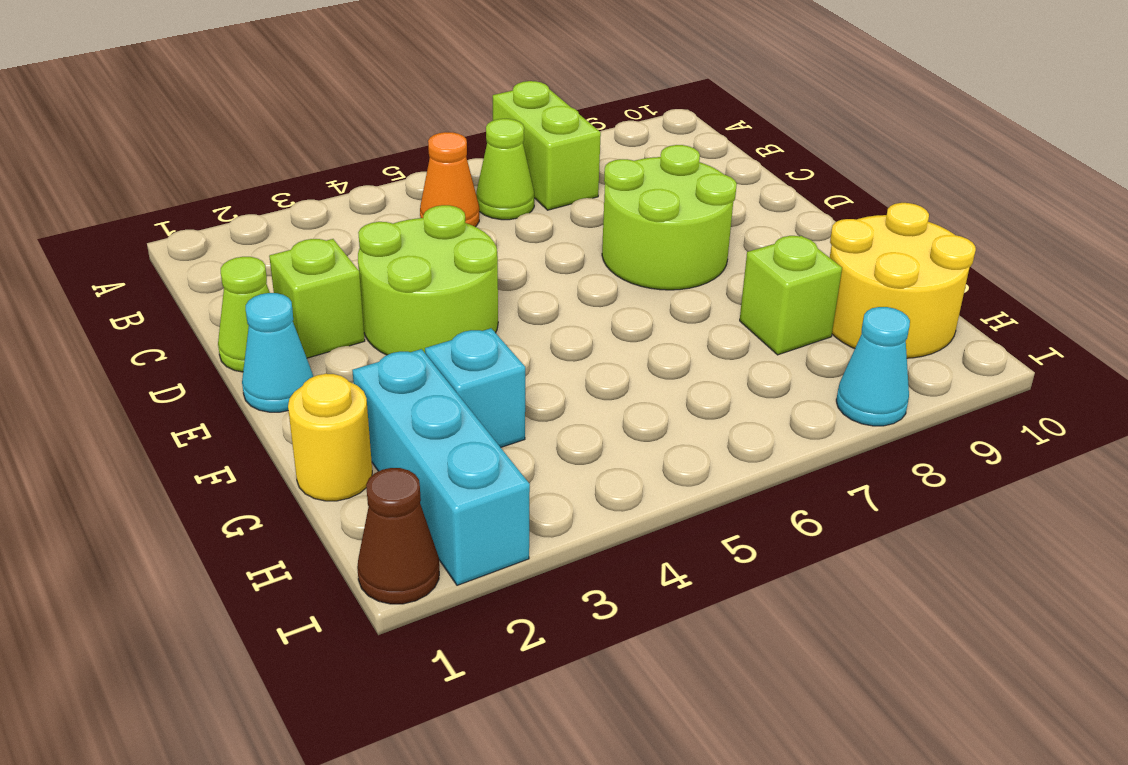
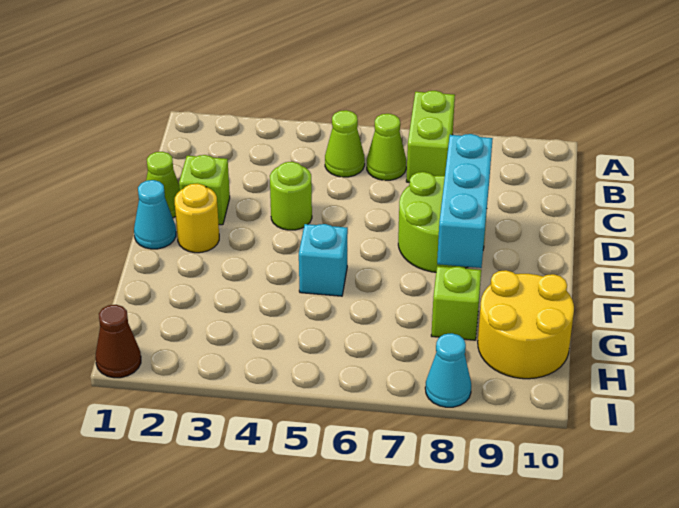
orange 1x1 cone [420,132,479,227] -> lime 1x1 cone [325,110,365,177]
lime 2x2 round brick [358,205,498,355] -> lime 1x1 round brick [270,162,312,230]
yellow 1x1 round brick [288,374,372,501] -> yellow 1x1 round brick moved to [175,183,219,253]
cyan 1x3 brick [352,349,530,585] -> cyan 1x3 brick moved to [437,134,493,268]
cyan 1x1 brick [425,328,525,448] -> cyan 1x1 brick moved to [299,224,348,296]

